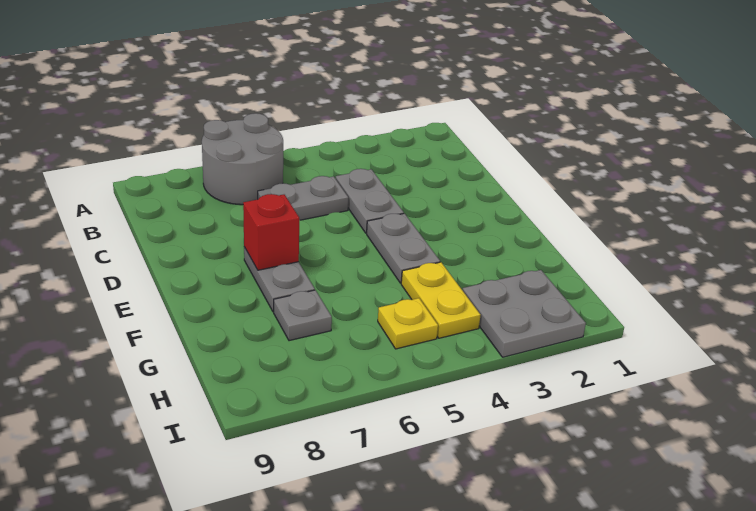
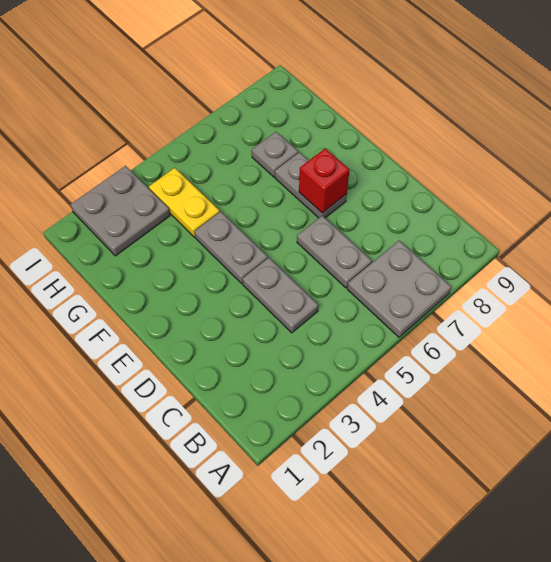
grey 2x2 round brick [202,113,283,205] -> grey 2x2 plate [347,241,451,337]
grey 1x2 plate [258,176,348,220] -> grey 1x2 plate turned to [297,216,372,288]
yellow 1x1 plate [378,298,438,349] -> none

